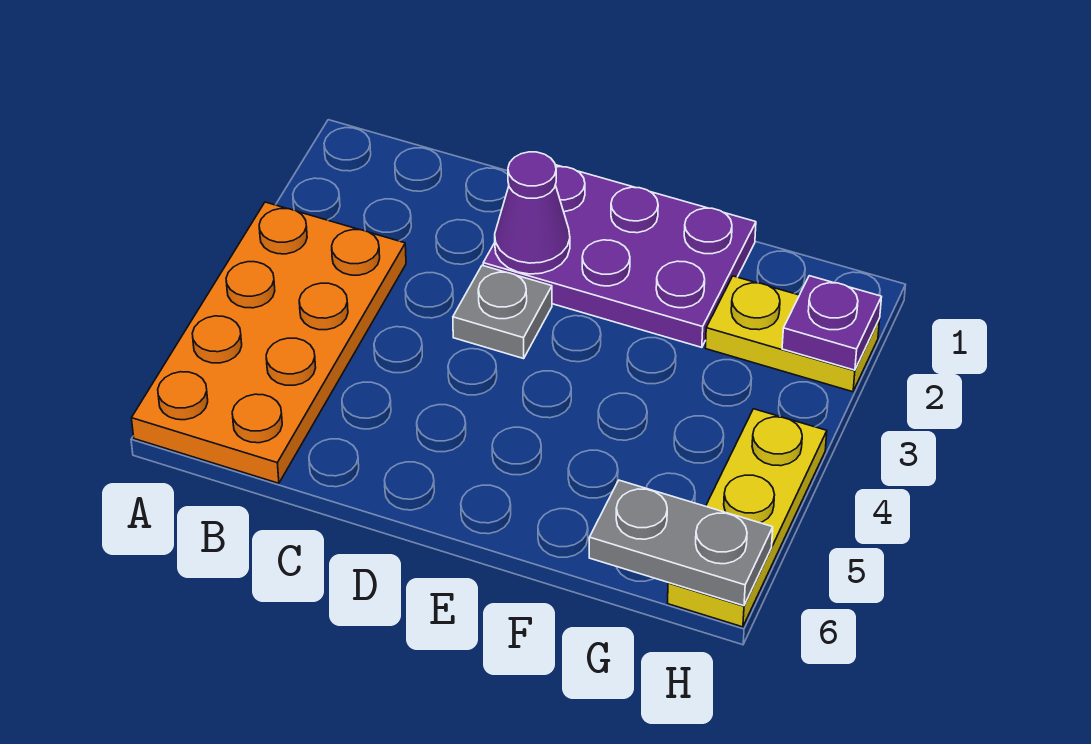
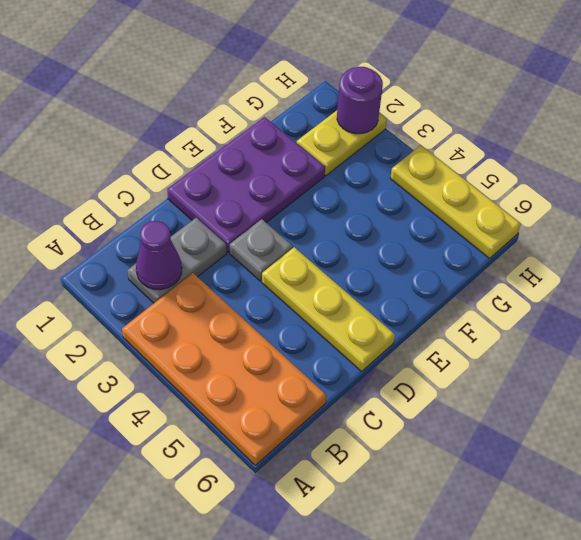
purple 1x1 cone [495,152,570,274] -> purple 1x1 cone moved to [136,221,182,290]
none -> yellow 1x3 plate [262,247,395,371]
grey 1x2 plate [589,480,773,606] -> grey 1x2 plate moved to [127,218,227,303]
purple 1x1 plate [782,276,882,370] -> purple 1x1 round brick [337,67,383,134]

